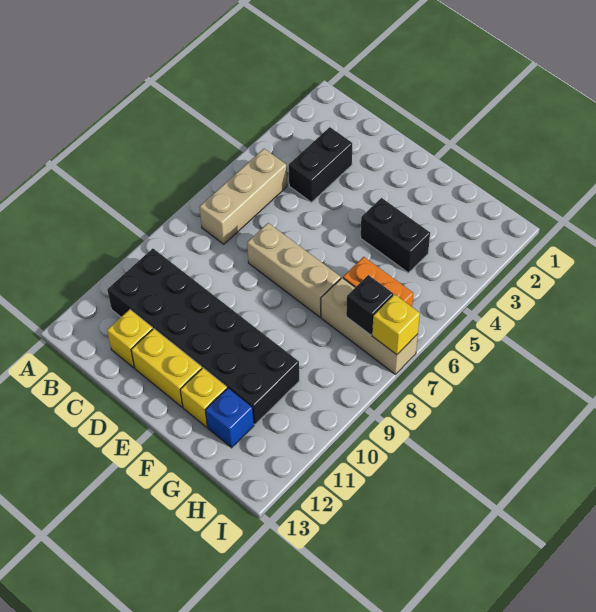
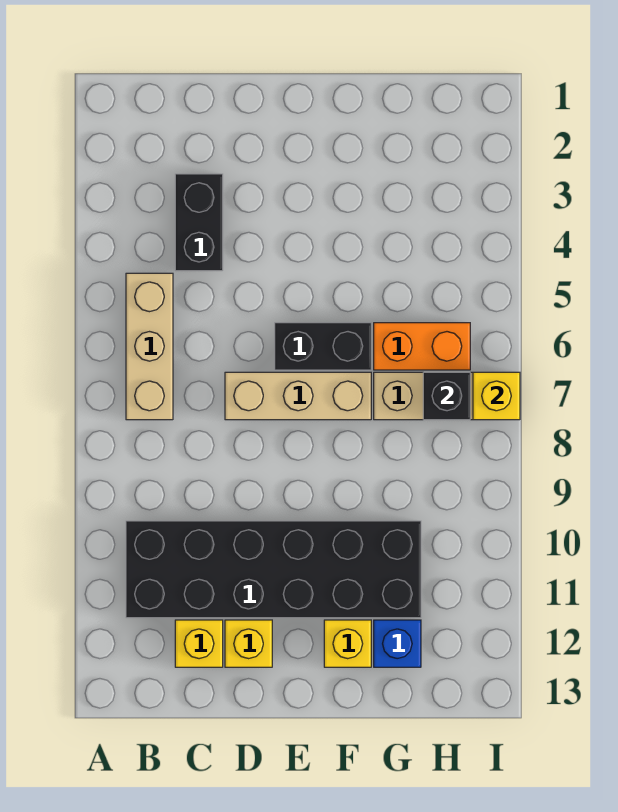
yellow 1x2 brick [131,329,202,407] -> yellow 1x1 brick [225,620,272,667]
black 1x2 brick [361,198,430,273] -> black 1x2 brick moved to [275,323,371,370]

